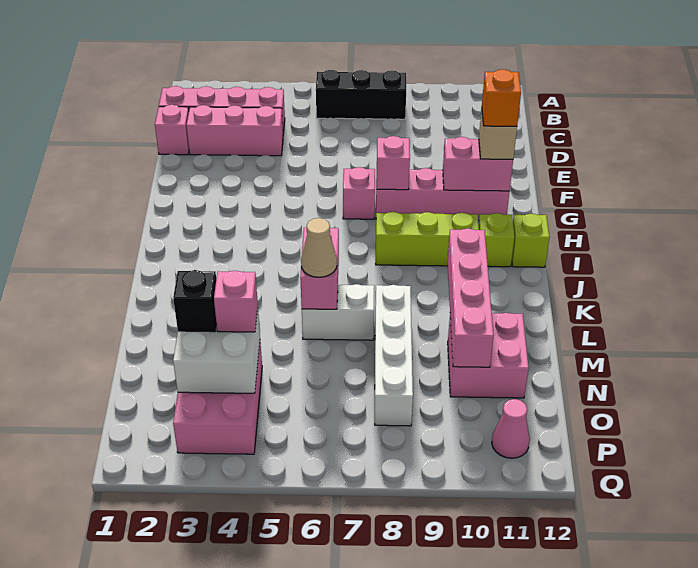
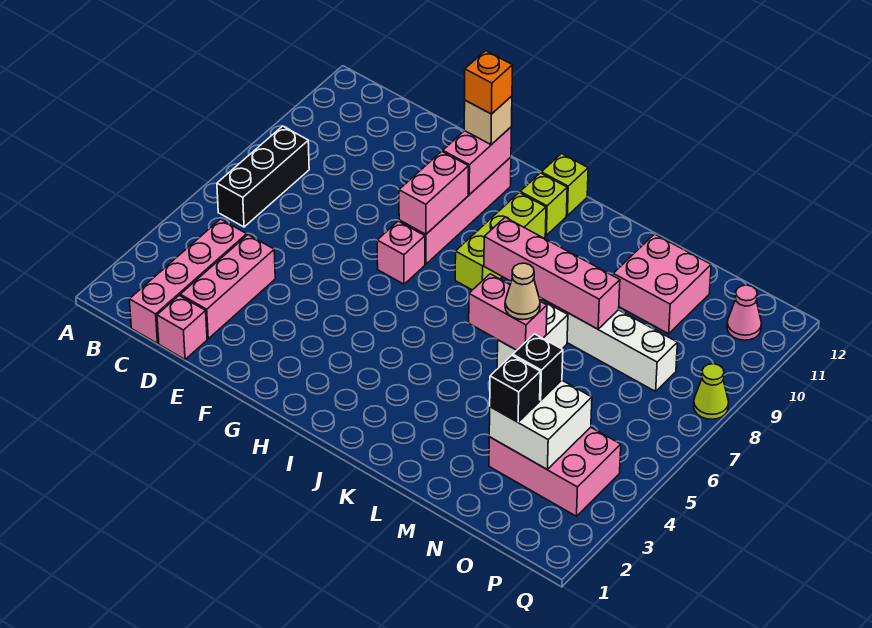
pink 1x1 brick [377,136,410,190] -> pink 1x2 brick [399,151,469,234]
pink 1x4 brick [448,228,494,367] -> pink 1x4 brick moved to [484,217,620,329]
pink 1x1 brick [214,271,258,332] -> black 1x1 brick [513,334,563,400]
none -> lime 1x1 cone [694,364,729,419]

